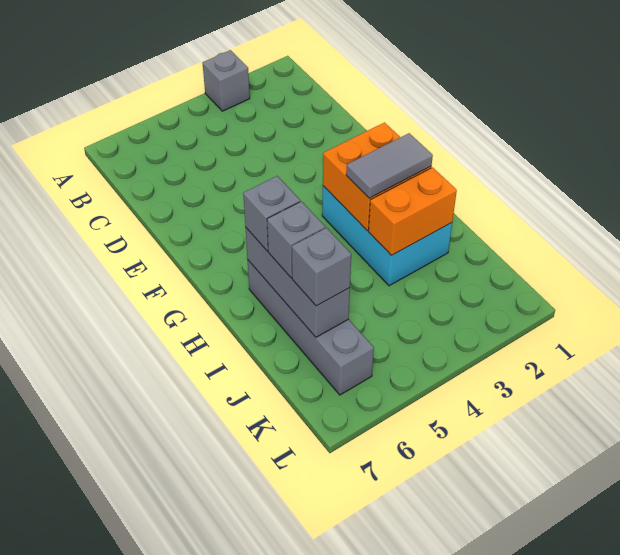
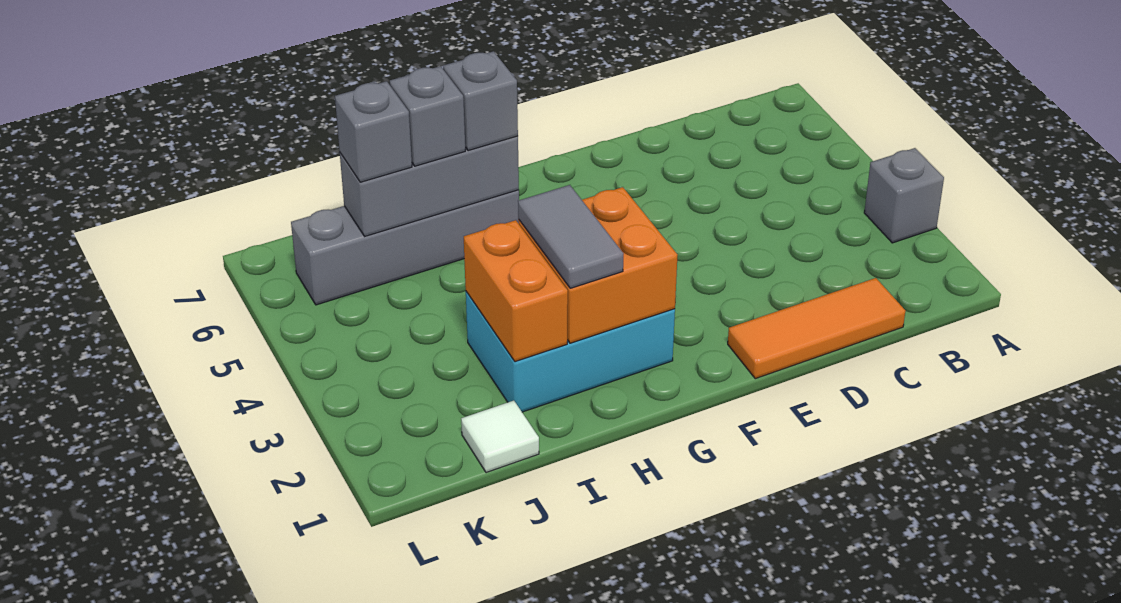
none -> orange 1x3 tile [728,278,905,379]
none -> white 1x1 tile [461,401,539,473]

